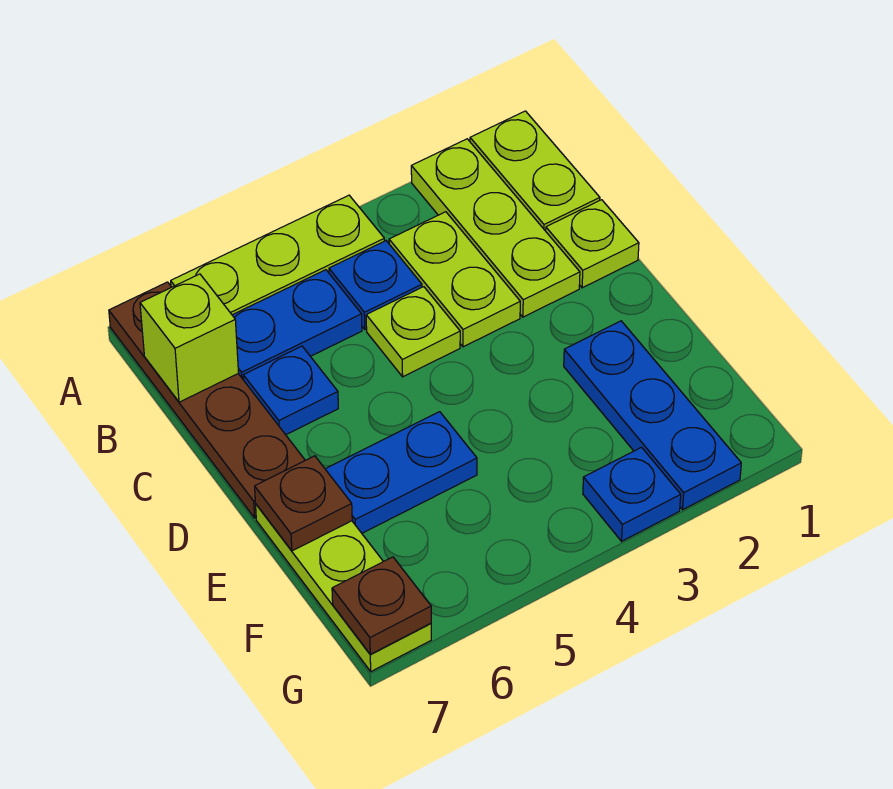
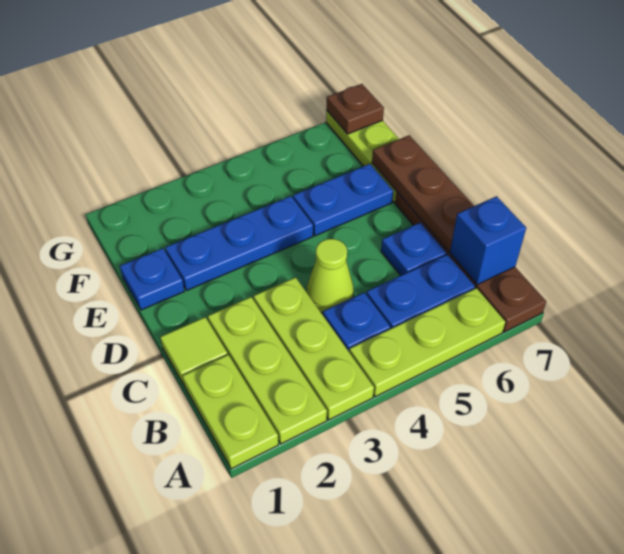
lime 1x2 plate [389,212,520,347] -> lime 1x3 plate [254,277,374,420]
lime 1x1 brick [140,274,239,402] -> blue 1x1 brick [450,196,526,285]
lime 1x1 plate [546,200,639,288] -> lime 1x1 tile [160,317,228,385]
lime 1x1 plate [366,287,460,377] -> lime 1x1 cone [307,239,354,313]
blue 1x3 plate [564,321,741,510] -> blue 1x3 plate turned to [165,196,313,290]
brown 1x1 plate [255,456,352,551] -> brown 1x3 plate [372,135,474,251]
blue 1x1 plate [583,447,681,541] -> blue 1x1 plate moved to [120,248,184,310]

